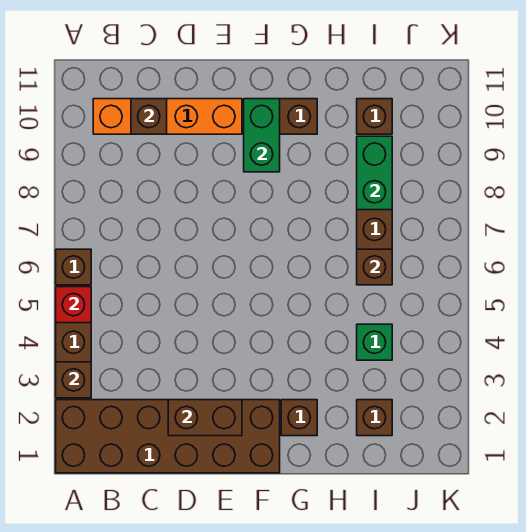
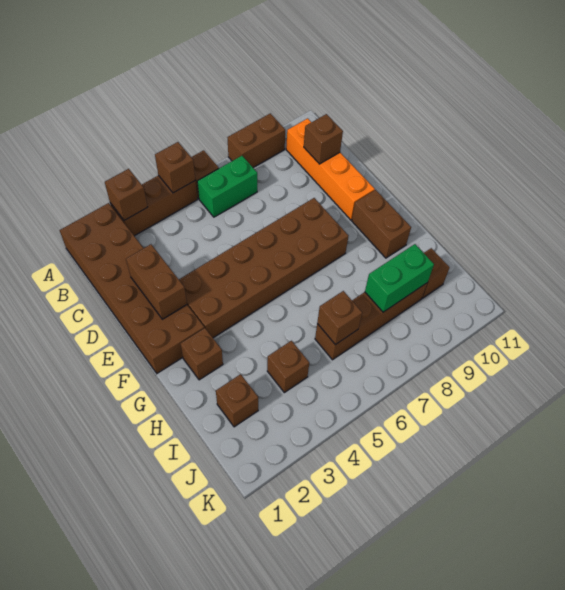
red 1x1 brick [56,287,91,323] -> brown 1x1 brick [155,142,195,193]
none -> brown 1x2 brick [227,114,285,168]
none -> brown 2x6 brick [179,198,349,338]
green 1x2 brick [244,99,280,172] -> green 1x2 brick moved to [197,156,257,217]
green 1x1 brick [357,324,392,360] -> brown 1x1 brick [267,341,309,393]

